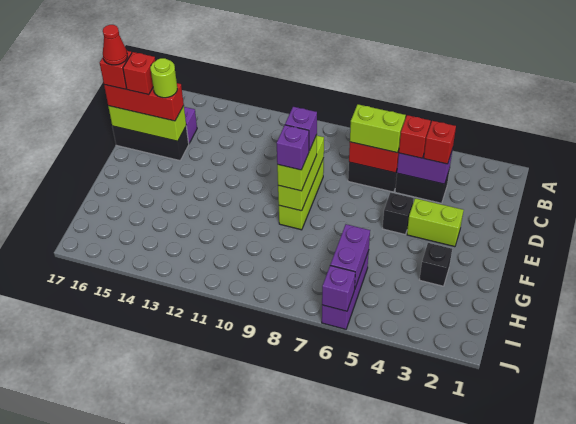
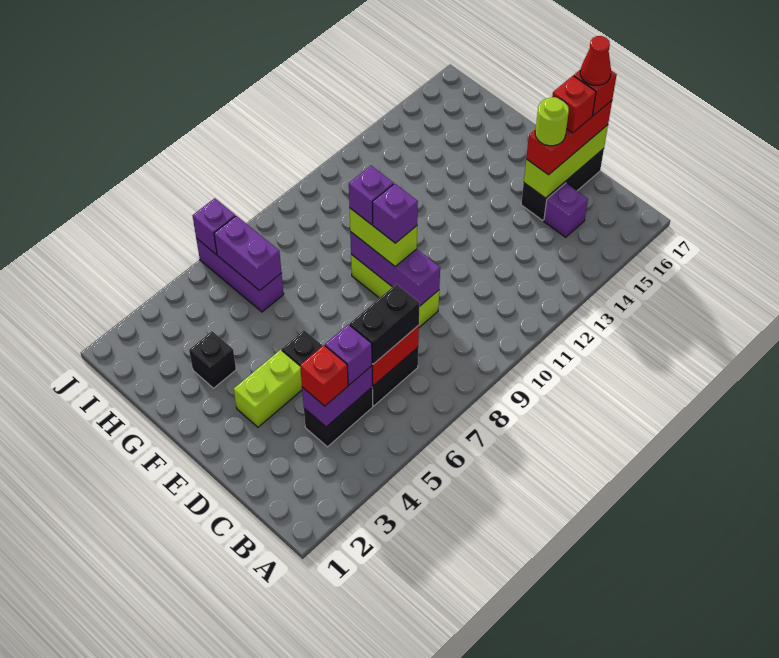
red 1x1 brick [399,115,431,158] -> purple 1x1 brick [325,324,372,385]
lime 1x2 brick [350,104,406,153] -> black 1x2 brick [350,284,420,364]
lime 1x3 brick [278,136,324,211] -> purple 1x3 brick [350,232,440,307]

